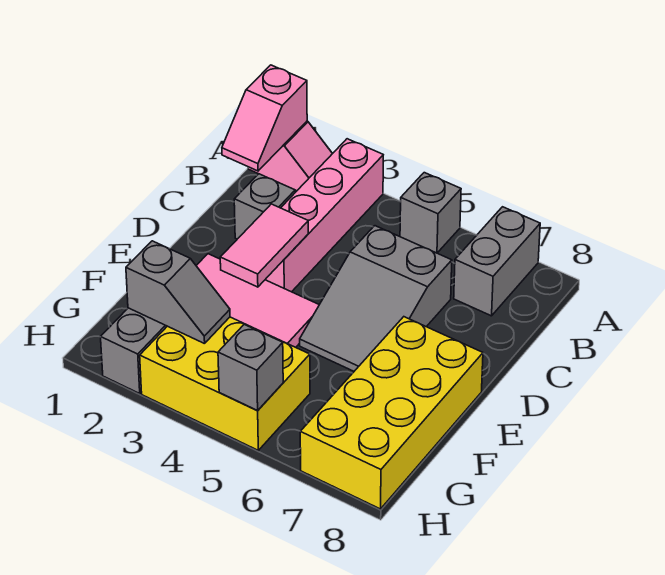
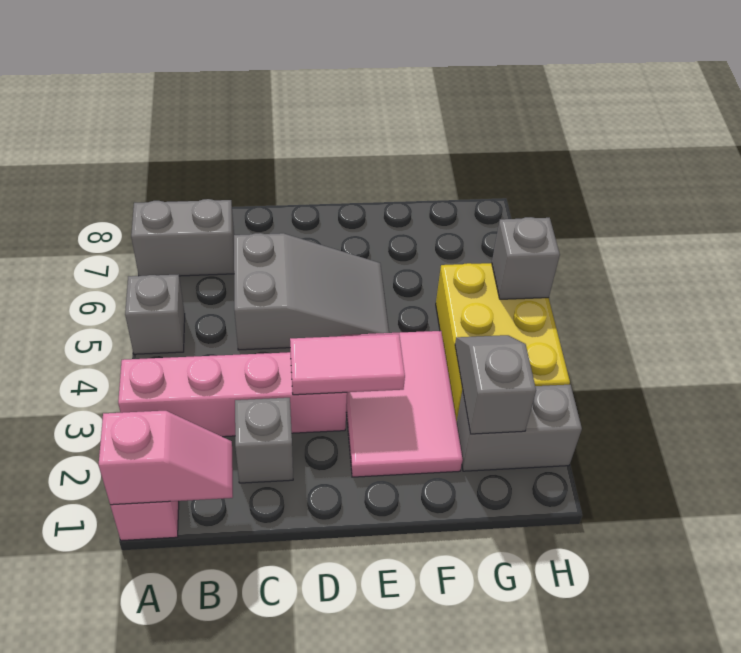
yellow 2x4 brick [300,317,483,509] -> none

